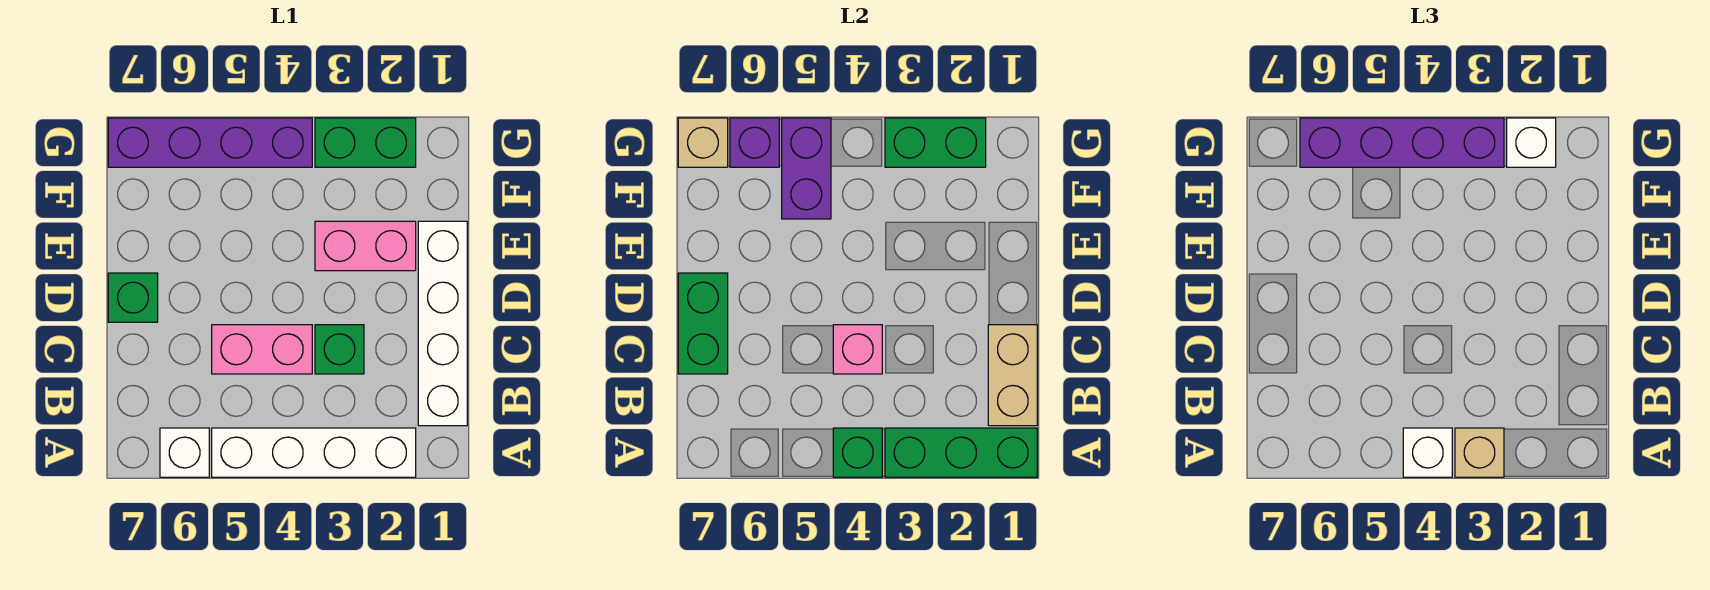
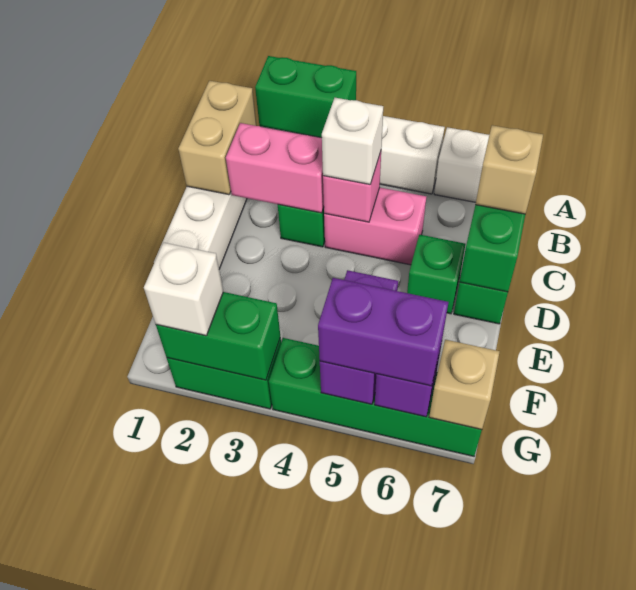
green 1x3 brick [885,428,1037,477] -> green 1x2 brick [255,56,356,138]
tan 1x1 brick [1455,428,1504,477] -> tan 1x1 brick moved to [475,125,543,214]
green 1x1 brick [833,428,882,477] -> green 1x1 brick moved to [407,235,465,314]
white 1x1 brick [1403,428,1452,477] -> white 1x1 brick moved to [322,98,383,184]
pink 1x2 brick [315,221,416,271] -> pink 1x2 brick moved to [226,123,324,213]
purple 1x4 brick [1300,118,1504,167] -> purple 1x2 brick [318,278,448,386]
purple 1x4 brick [108,118,312,167] -> green 1x4 brick [269,338,482,456]

